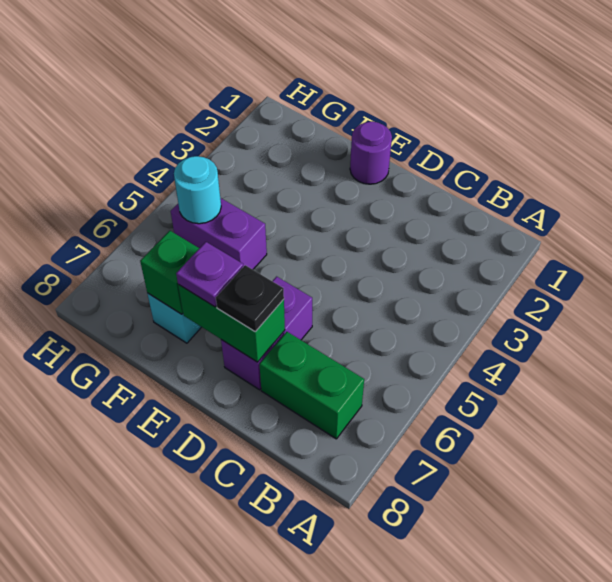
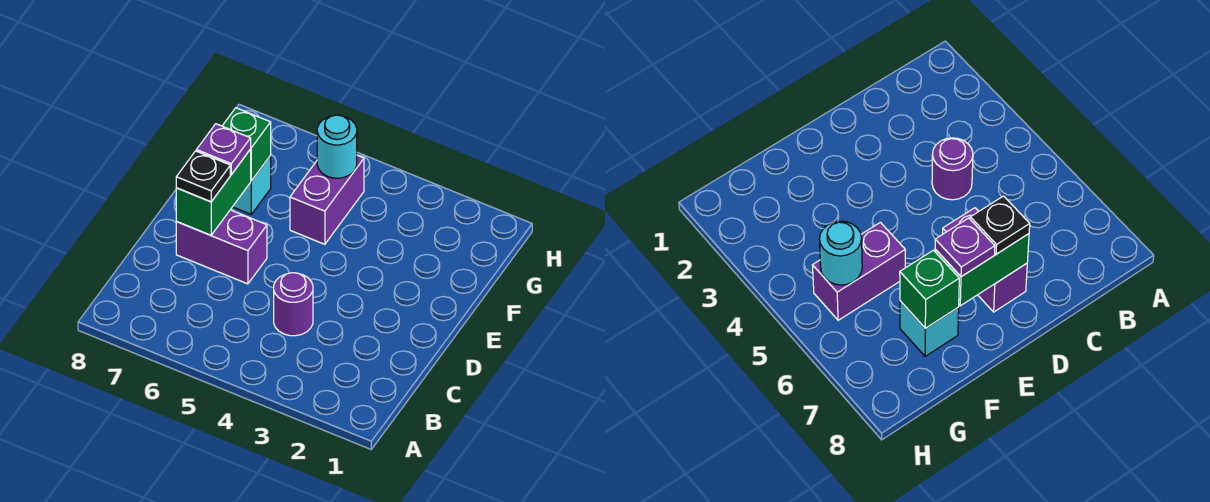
green 1x2 brick [260,332,364,439] -> none
purple 1x1 round brick [350,121,392,184] -> purple 1x1 round brick moved to [274,273,313,336]

